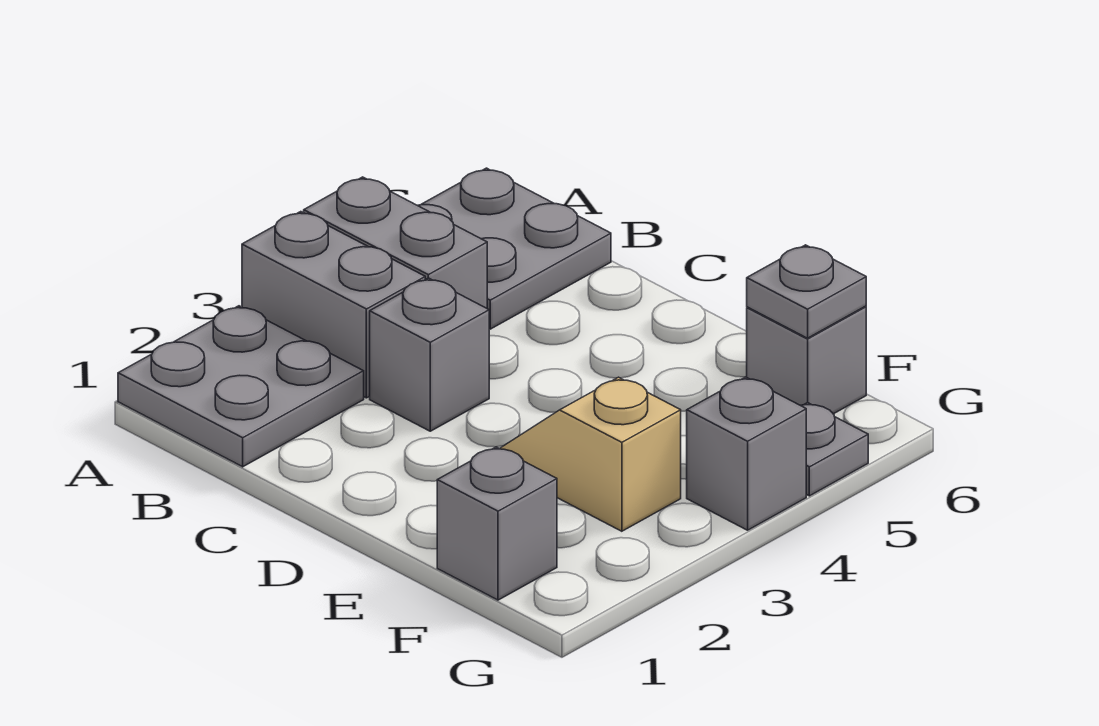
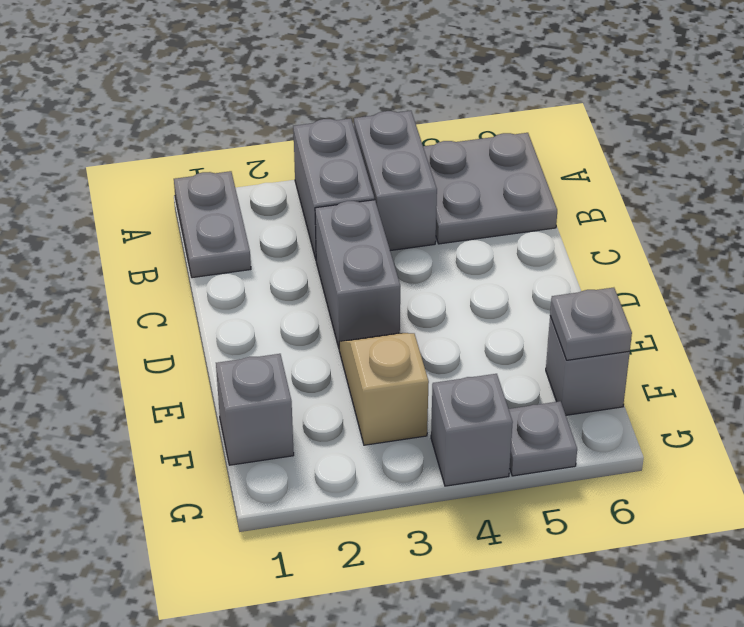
grey 2x2 plate [118,306,364,467] -> grey 1x2 plate [174,171,251,278]
grey 1x1 brick [370,278,489,431] -> grey 1x2 brick [315,200,400,348]

